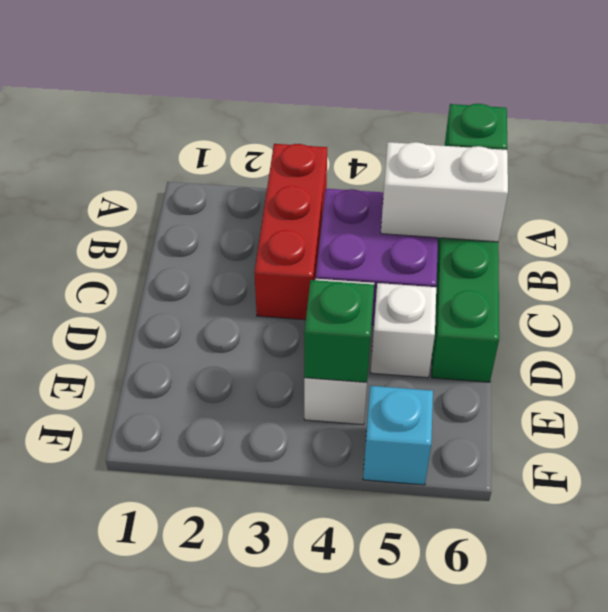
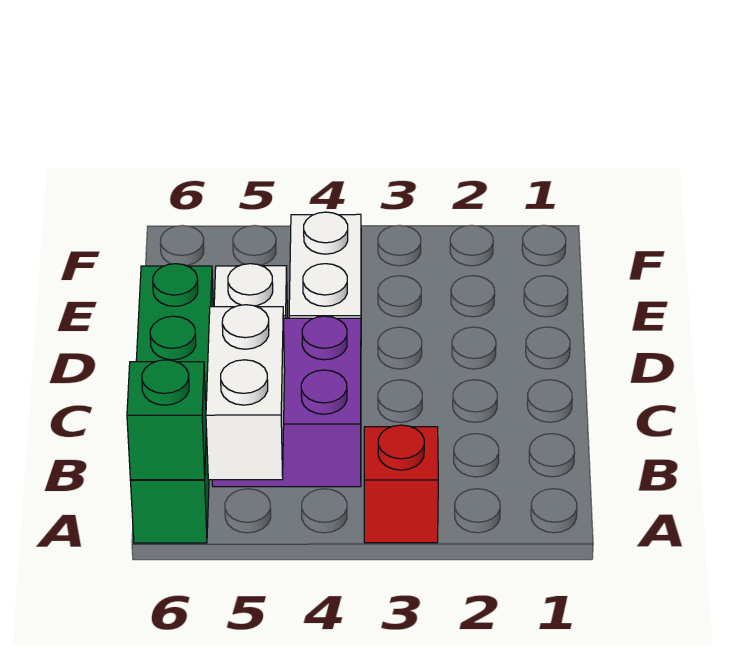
red 1x3 brick [254,144,327,320] -> red 1x1 brick [364,425,438,543]
white 1x2 brick [381,142,508,242] -> white 1x2 brick turned to [206,305,285,480]
green 1x1 brick [304,280,374,382] -> none
cyan 1x1 brick [363,386,433,485] -> none

